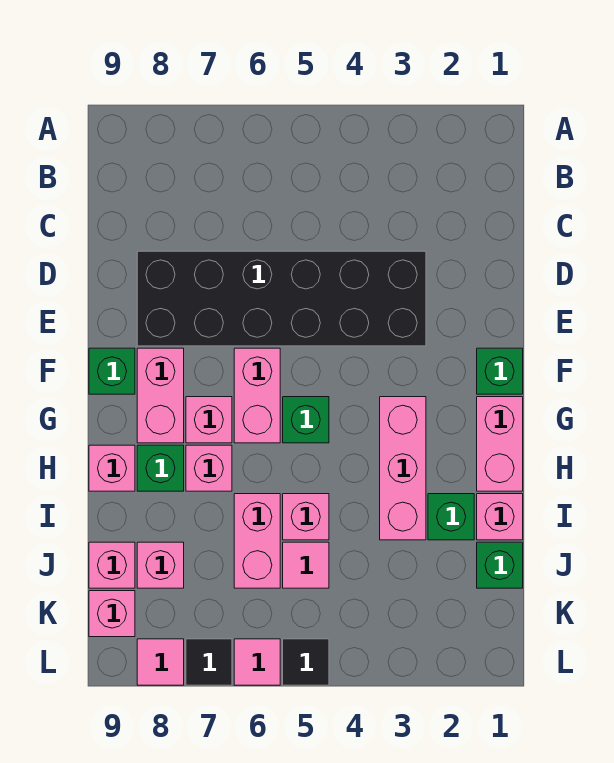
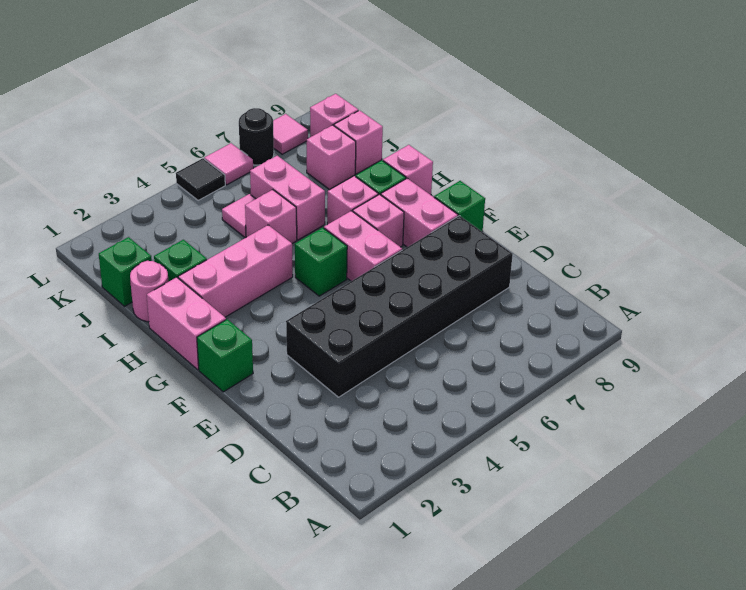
pink 1x3 brick [380,397,426,540] -> pink 1x3 brick turned to [178,225,293,317]
pink 1x1 brick [477,494,523,540] -> pink 1x1 round brick [130,261,169,322]
black 1x1 tile [186,639,232,685] -> black 1x1 round brick [239,108,274,165]

